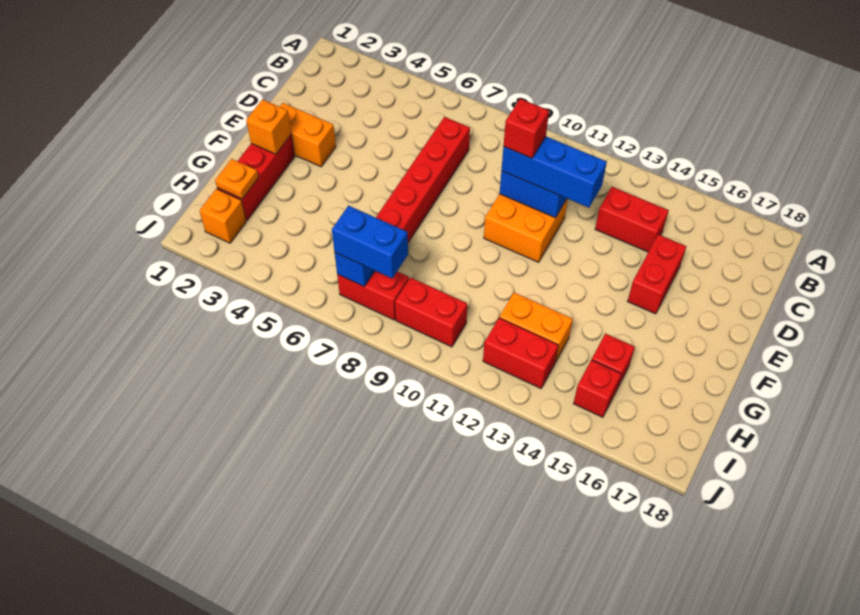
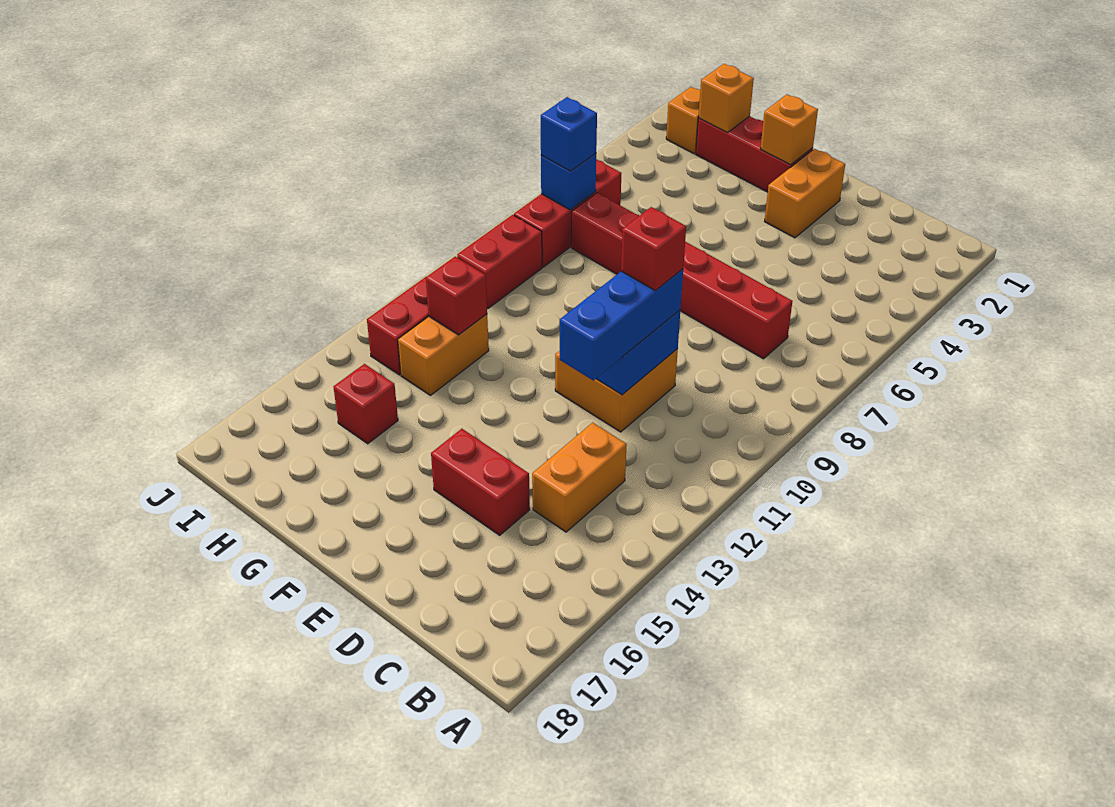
red 1x2 brick [595,187,669,252] -> orange 1x2 brick [532,423,627,532]
orange 1x1 plate [215,159,258,199] -> orange 1x1 brick [698,64,754,132]
red 1x2 brick [337,271,409,320] -> red 1x3 brick [514,159,621,267]
blue 1x2 brick [332,206,408,278] -> blue 1x1 brick [541,97,597,171]
red 1x1 brick [573,360,621,417] -> red 1x1 brick moved to [426,257,487,335]

